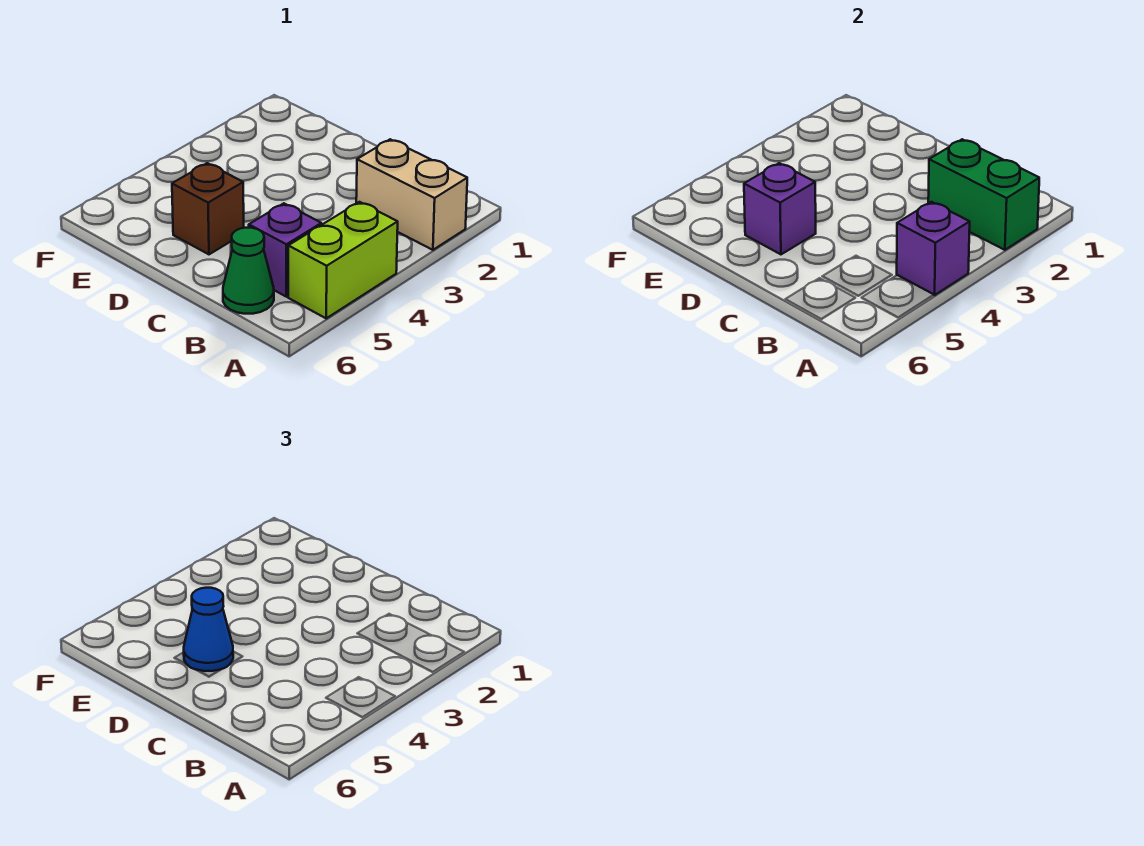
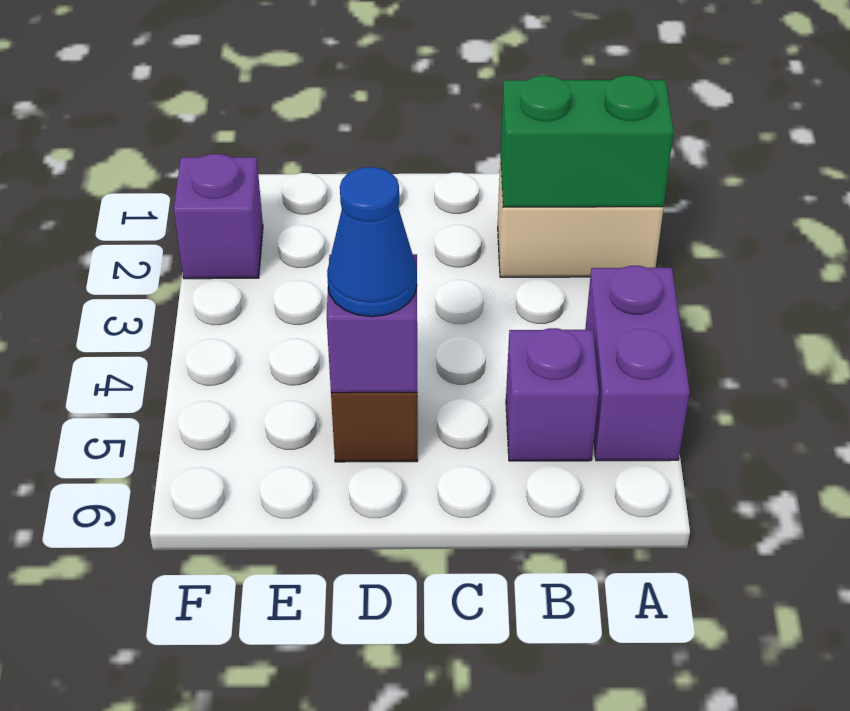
lime 1x2 brick [288,202,398,318] -> purple 1x2 brick [585,266,690,461]
purple 1x1 brick [897,202,970,295] -> purple 1x1 brick moved to [174,154,263,279]
green 1x1 cone [223,228,274,314] -> none

